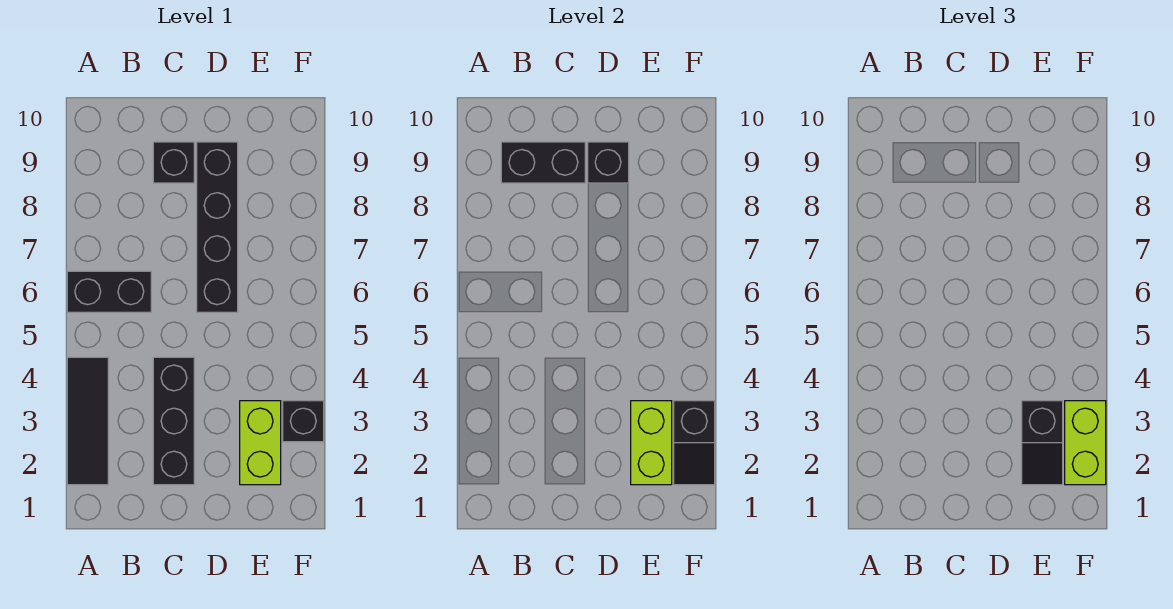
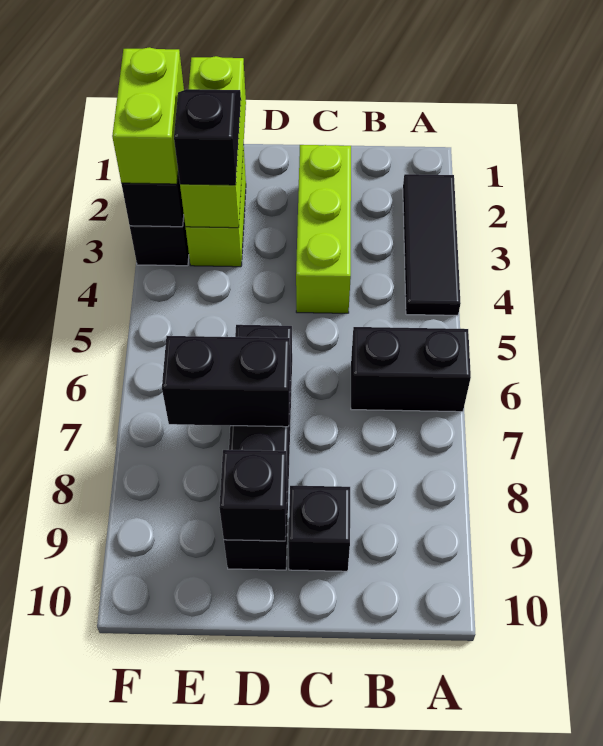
black 1x2 brick [501,142,585,183] -> black 1x2 brick moved to [162,336,290,427]
black 1x3 brick [153,357,194,485] -> lime 1x3 brick [296,145,351,313]
lime 1x2 brick [631,401,672,485] -> lime 1x3 brick [180,56,246,228]

